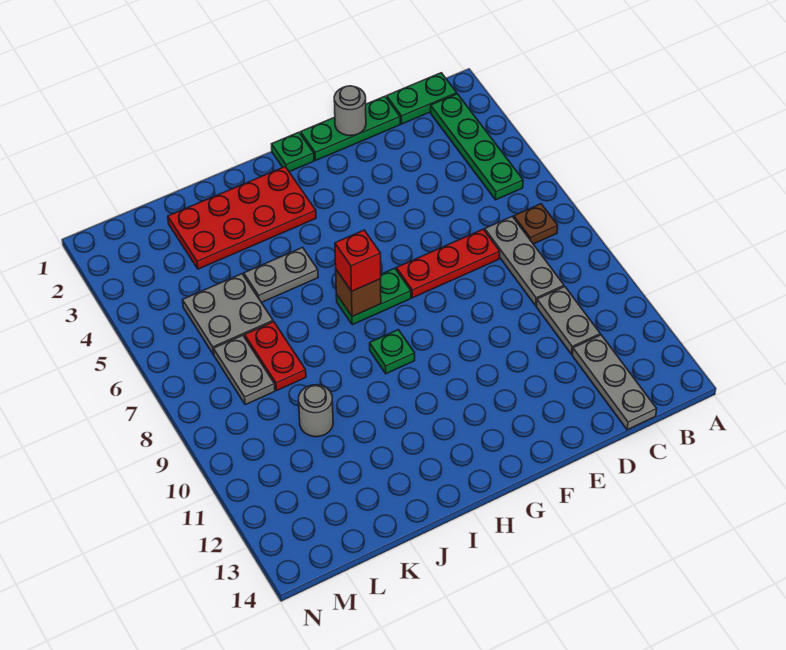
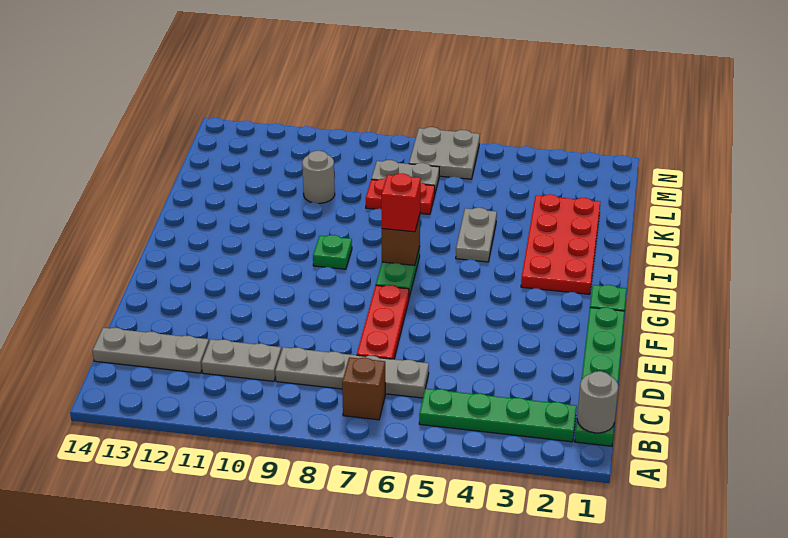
brown 1x1 plate [514,204,558,244] -> brown 1x1 brick [342,357,385,420]
grey 1x3 plate [485,216,564,305] -> grey 1x4 plate [275,347,429,398]
grey 1x1 round brick [334,86,366,136] -> grey 1x1 round brick moved to [577,371,618,433]
grey 2x2 plate [183,274,273,355] -> grey 2x2 plate moved to [409,127,480,179]

